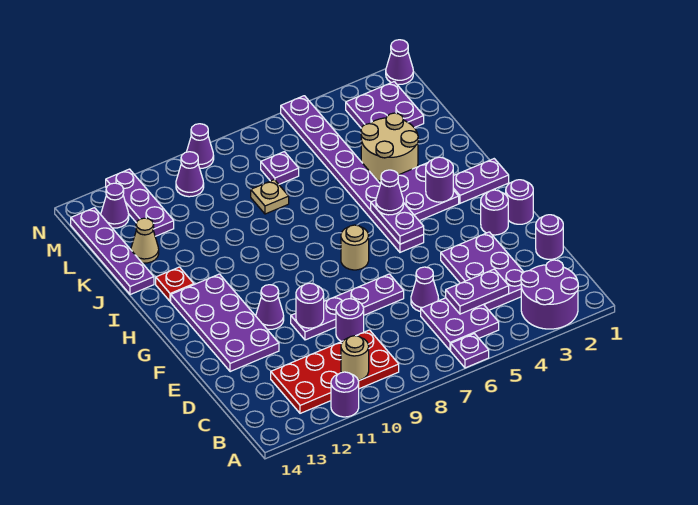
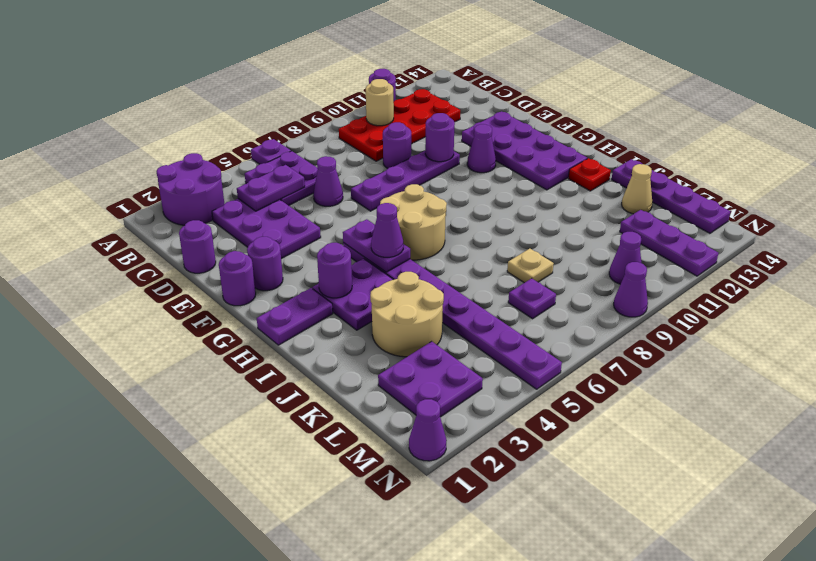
tan 1x1 round brick [341,225,369,270] -> tan 2x2 round brick [380,184,447,260]
purple 1x1 cone [101,183,129,228] -> none

